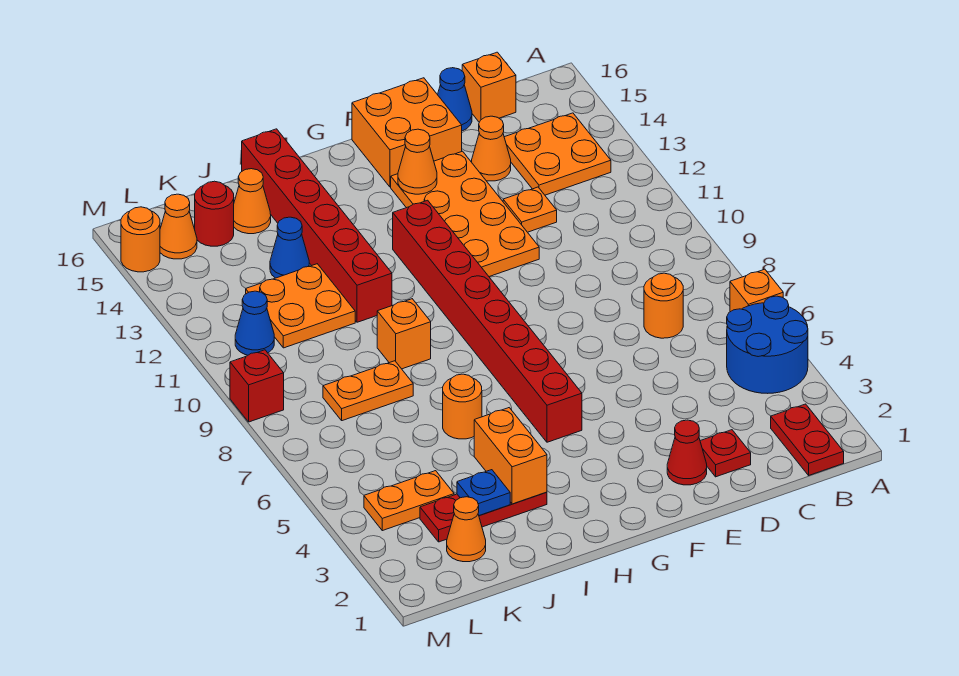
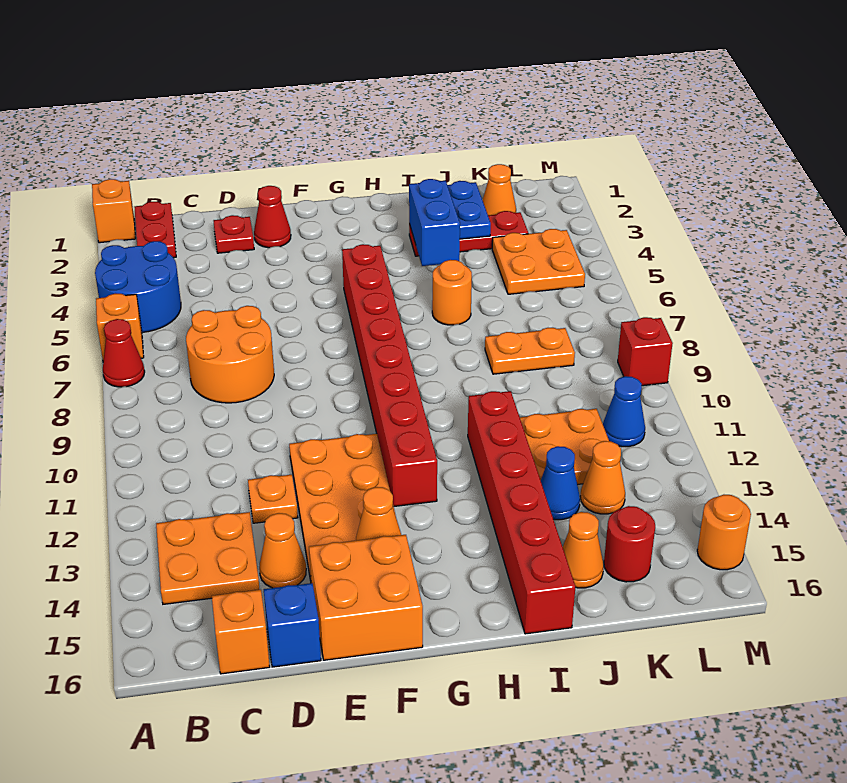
none -> red 1x1 cone [103,319,145,387]
orange 1x1 round brick [644,273,683,338] -> orange 2x2 round brick [186,306,274,403]
blue 1x1 cone [438,68,472,131] -> blue 1x1 brick [264,583,321,667]
orange 1x2 brick [474,408,547,504] -> blue 1x2 brick [409,179,460,266]
orange 1x1 brick [377,299,431,369] -> orange 1x1 brick moved to [92,179,136,243]
blue 1x1 plate [457,470,510,516] -> blue 1x2 plate [447,181,491,239]
orange 1x2 plate [364,471,454,531] -> orange 2x2 plate [492,229,585,294]
orange 1x1 cone [160,194,197,259] -> orange 1x1 cone moved to [580,441,625,514]

